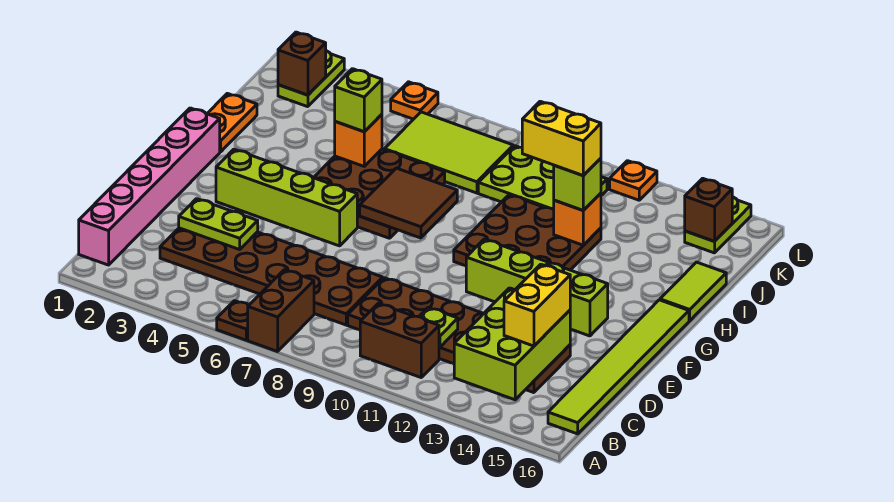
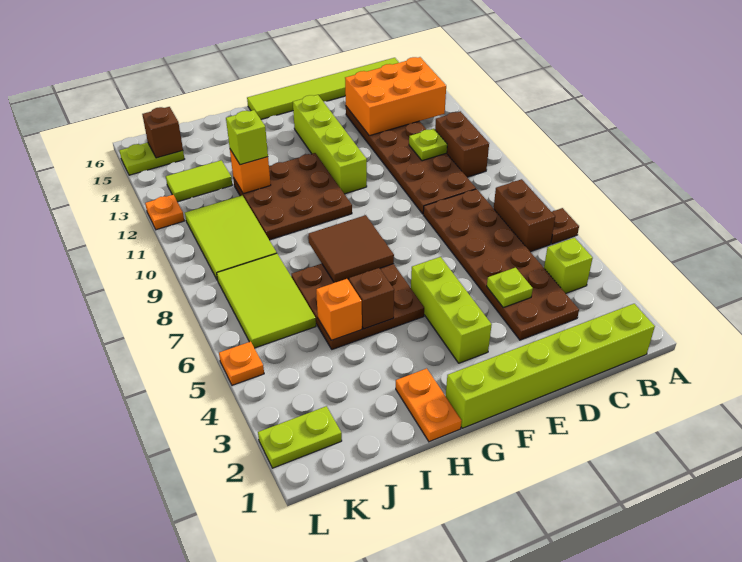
brown 1x2 brick [248,270,314,352] -> brown 1x2 brick turned to [494,179,555,252]
pink 1x6 brick [79,108,220,265] -> lime 1x6 brick [446,304,655,428]
lime 2x3 brick [454,288,570,400] -> orange 2x3 brick [345,57,446,136]
yellow 1x2 brick [504,264,570,346] -> none
lime 1x2 plate [179,199,258,249] -> lime 1x1 plate [487,268,533,308]
lime 1x4 brick [216,149,357,246] -> lime 1x3 brick [411,257,492,363]
orange 1x2 plate [207,93,257,152] -> orange 1x2 plate turned to [396,368,462,442]
lime 1x2 tile [660,262,726,321] -> lime 1x2 tile moved to [166,160,232,202]
lime 1x1 brick [335,69,382,132] -> lime 1x1 brick moved to [544,238,593,293]
yellow 1x2 brick [522,101,601,175] -> none
lime 2x3 plate [478,146,607,209] -> lime 2x3 tile [185,195,277,279]
brown 1x1 brick [278,32,326,95] -> brown 1x1 brick moved to [349,268,394,329]

